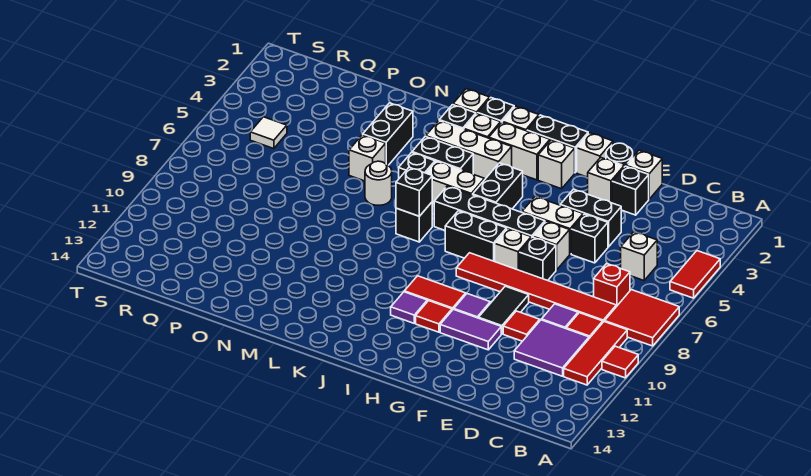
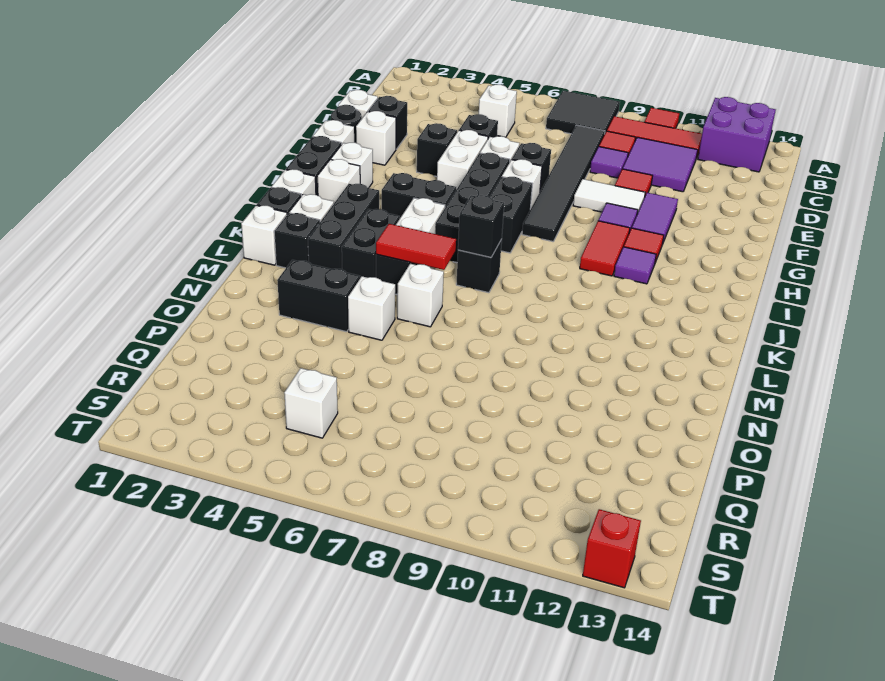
red 1x2 tile [670,251,720,298] -> red 1x2 tile moved to [376,224,456,270]
red 2x2 tile [605,290,679,346] -> black 2x2 tile [546,91,620,134]
none -> purple 2x2 brick [698,97,776,172]
red 1x1 brick [594,264,630,307] -> red 1x1 brick moved to [583,509,641,588]
red 1x6 tile [456,253,616,322] -> black 1x6 tile [522,125,605,241]
black 1x2 brick [560,189,621,247] -> black 1x1 brick [417,123,457,176]
black 1x2 tile [479,286,529,334] -> white 1x2 tile [573,179,645,214]
white 1x2 brick [489,122,550,180] -> white 1x1 brick [317,159,360,203]
white 1x3 brick [426,121,512,180] -> black 1x3 brick [308,184,379,270]
white 1x1 round brick [365,161,392,205] -> white 1x1 brick [397,264,444,327]
white 1x1 tile [250,117,287,149] -> white 1x1 brick [284,368,338,438]

